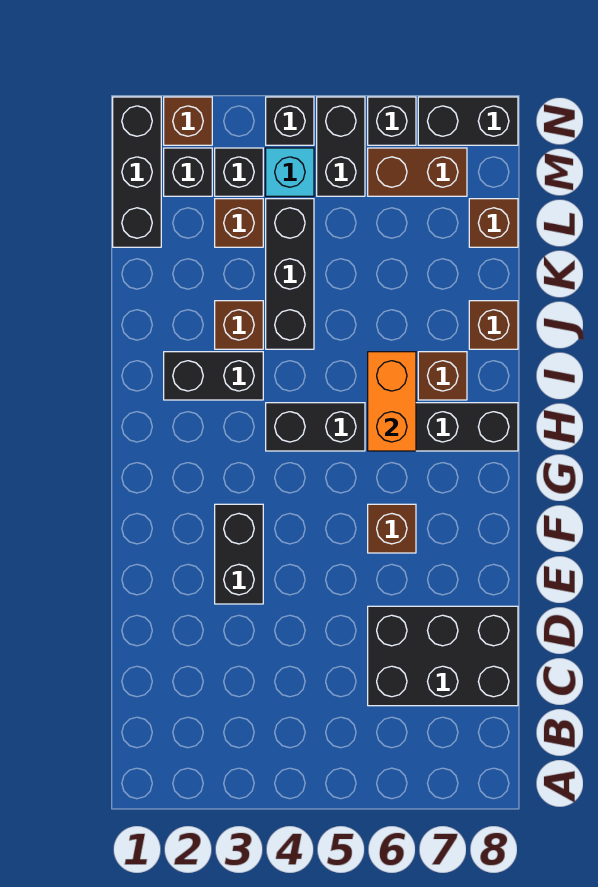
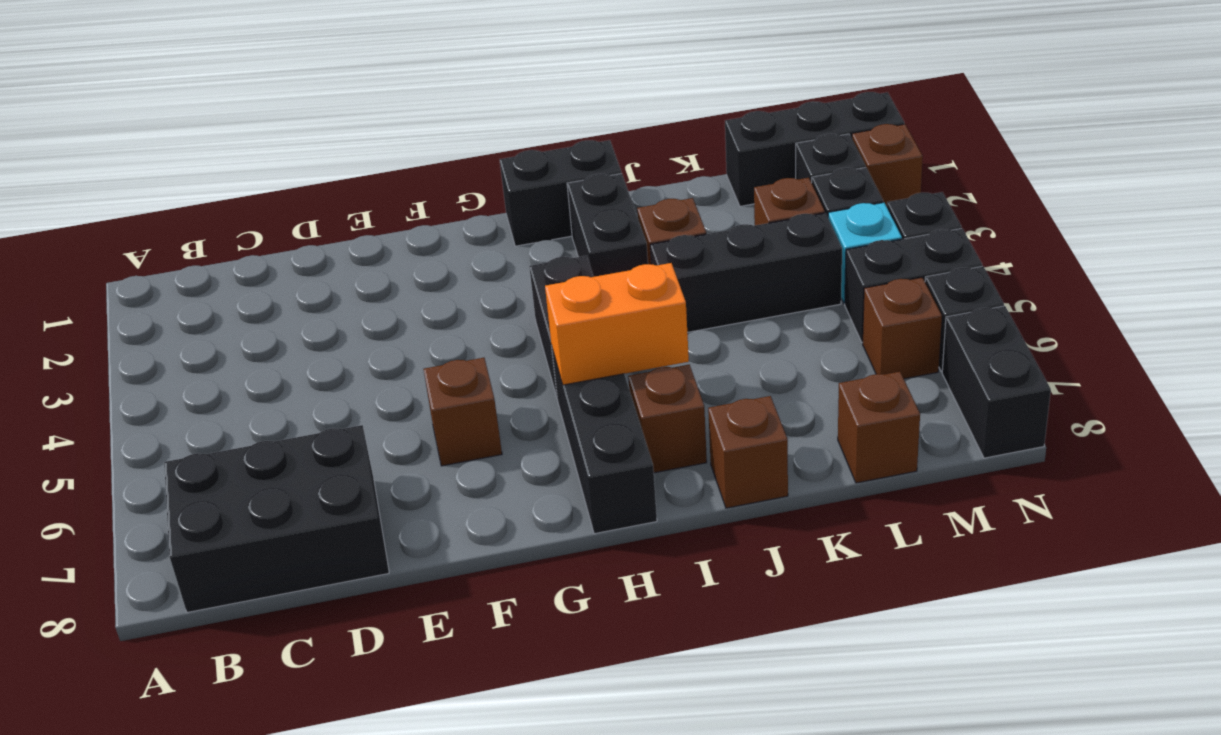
black 2x3 brick [368,606,518,706] -> black 2x3 brick turned to [164,425,389,613]
black 1x2 brick [215,504,263,604] -> black 1x2 brick moved to [500,140,622,246]
brown 1x2 brick [368,148,467,196] -> brown 1x1 brick [863,277,942,379]

